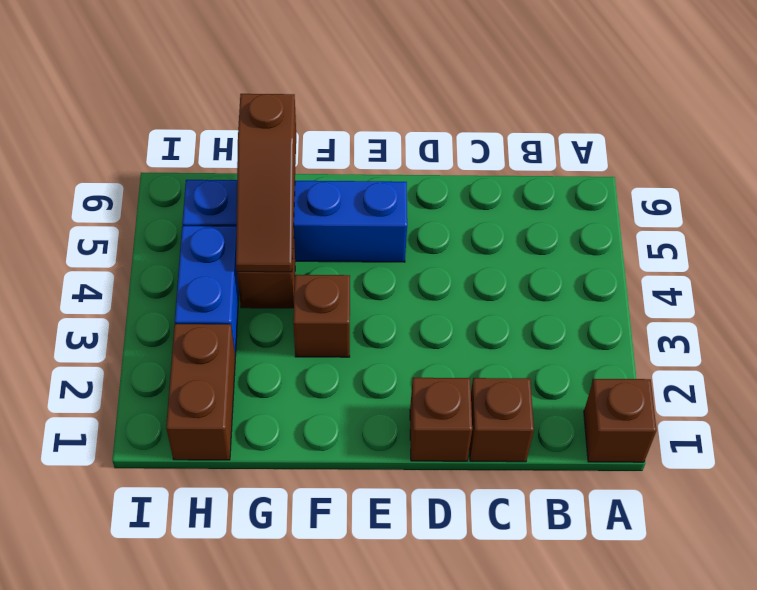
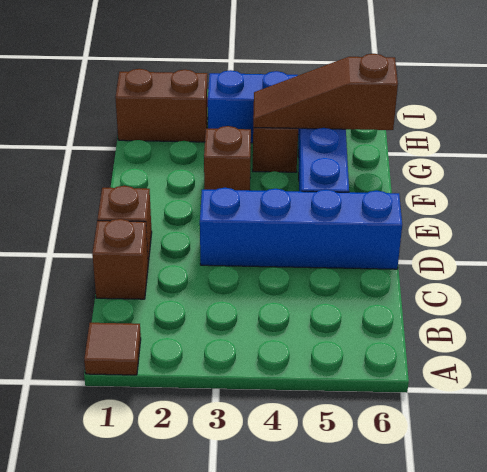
brown 1x1 brick [584,379,657,462] -> brown 1x1 tile [84,323,141,375]
none -> blue 1x4 brick [200,188,402,269]

